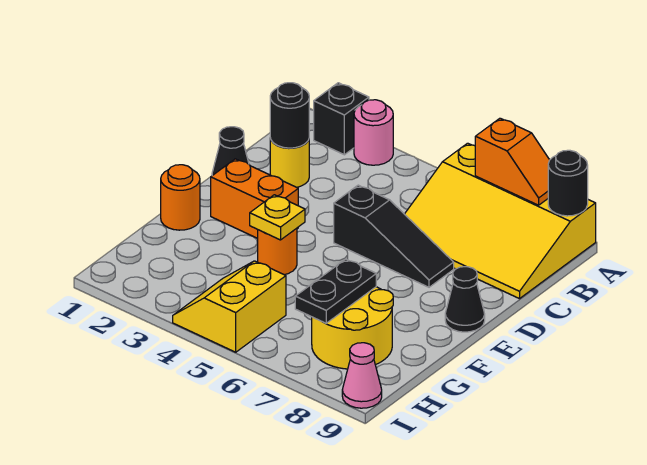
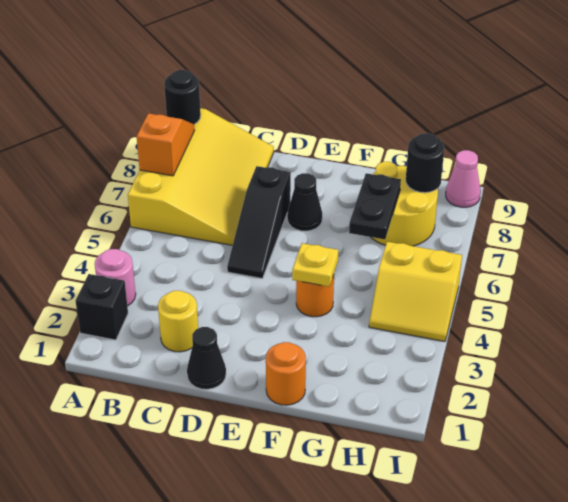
black 1x1 round brick [270,83,309,148] -> black 1x1 round brick moved to [406,133,444,193]
black 1x3 slope [334,185,454,287] -> black 1x3 slope turned to [227,166,291,278]
orange 1x2 brick [211,159,298,238] -> none
black 1x1 cone [445,267,485,332] -> black 1x1 cone moved to [287,173,322,231]
black 1x2 plate [295,259,376,323] -> black 1x2 plate turned to [349,173,401,239]

